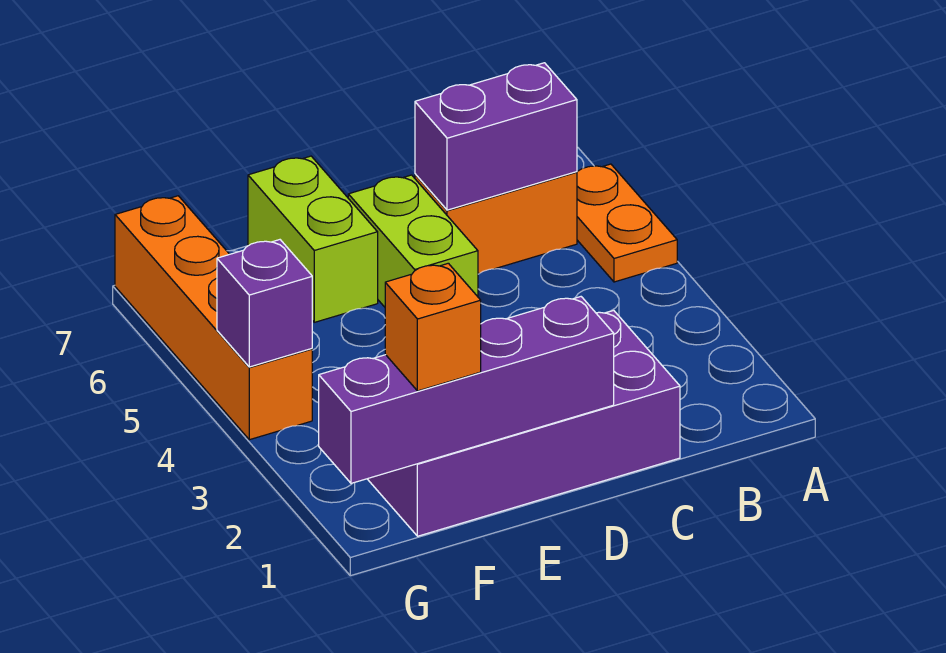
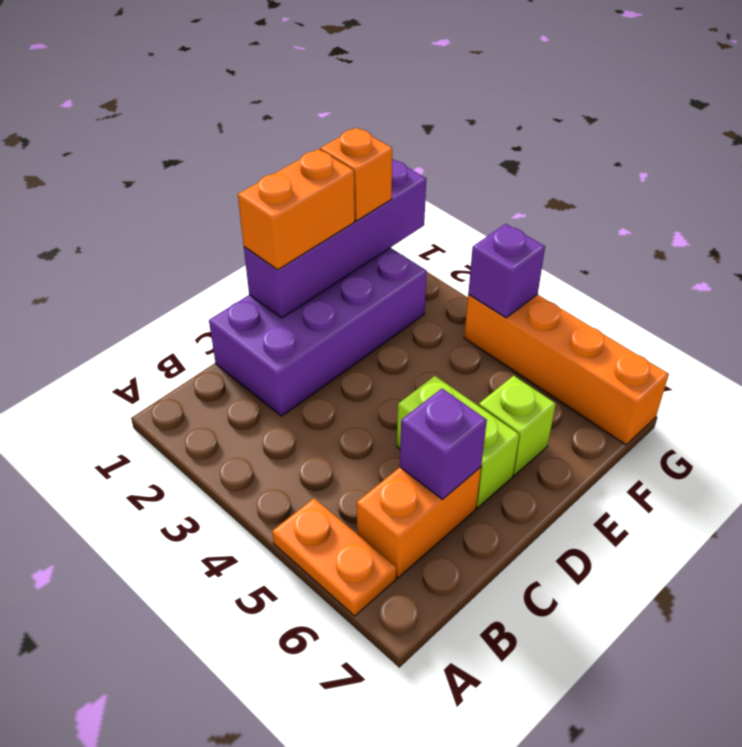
purple 1x2 brick [415,63,577,210] -> purple 1x1 brick [400,389,487,500]
none -> orange 1x2 brick [238,149,355,270]
lime 1x2 brick [248,156,378,322] -> lime 1x1 brick [479,376,556,475]

